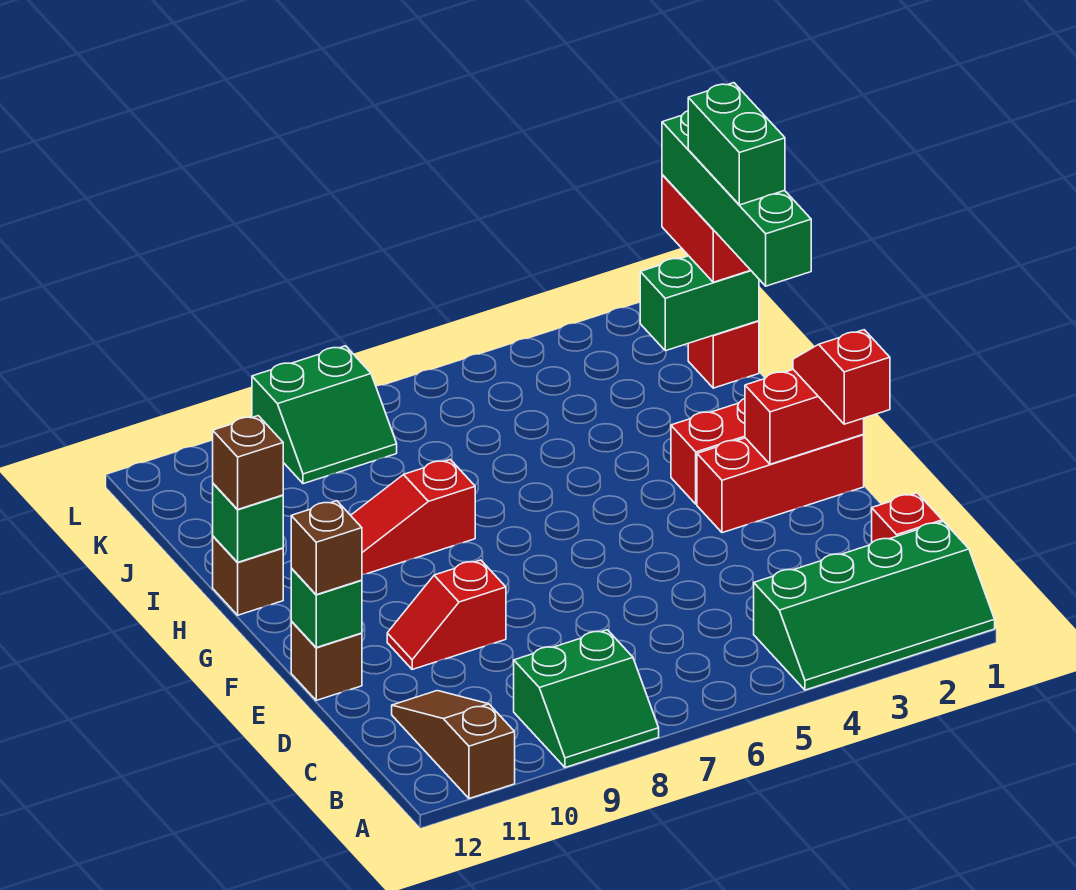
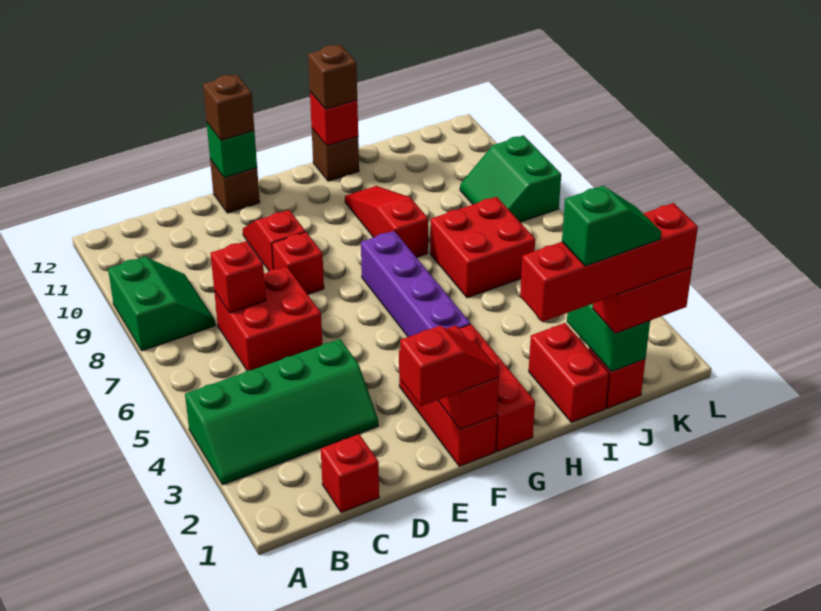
green 2x4 slope [754,521,995,690] -> green 2x4 slope turned to [185,339,378,485]
green 2x2 slope [514,630,659,768] -> green 2x2 slope turned to [108,257,215,351]
brown 1x3 slope [392,691,515,799] -> none
none -> red 2x2 brick [214,266,322,371]
none -> red 1x1 brick [211,241,266,313]
none -> red 1x1 brick [272,232,324,294]
none -> purple 1x4 brick [361,231,471,337]
green 1x4 brick [662,111,811,286] -> red 1x4 brick [520,203,698,322]
green 1x1 brick [213,484,283,562] -> red 1x1 brick [310,92,358,146]
none -> red 1x2 brick [529,323,609,422]
green 1x2 brick [688,83,785,205] -> green 1x2 slope [562,186,661,266]
none -> red 2x2 brick [430,197,535,298]

